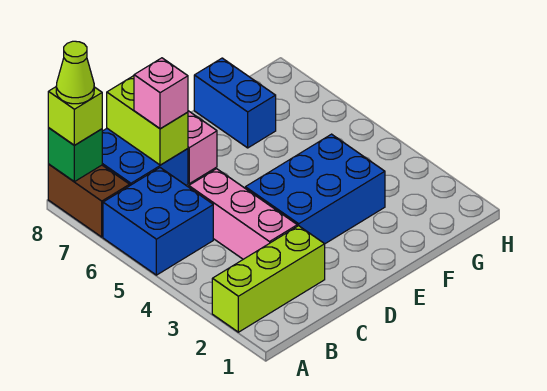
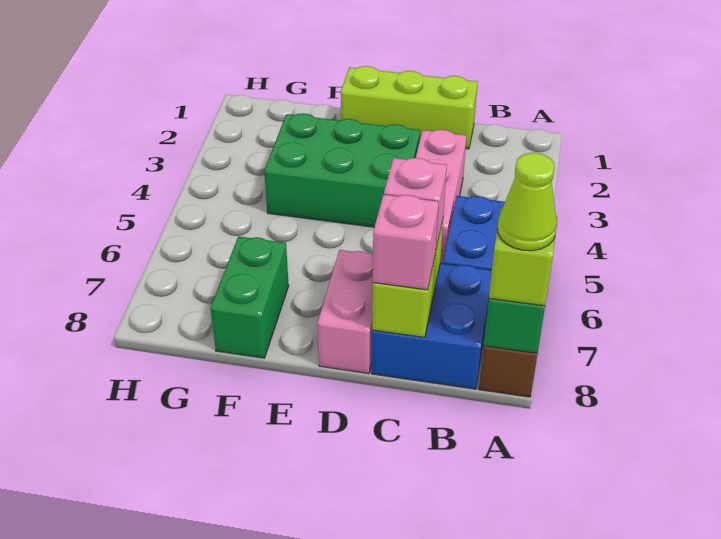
lime 1x3 brick [212,226,325,332] -> lime 1x3 brick moved to [341,66,478,149]
none -> pink 1x1 brick [373,195,439,290]
blue 2x3 brick [245,134,385,244] -> green 2x3 brick [264,113,420,227]
blue 1x2 brick [194,58,276,148] -> green 1x2 brick [210,236,289,358]

